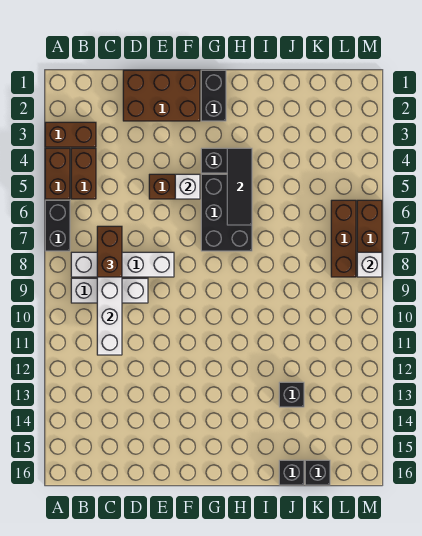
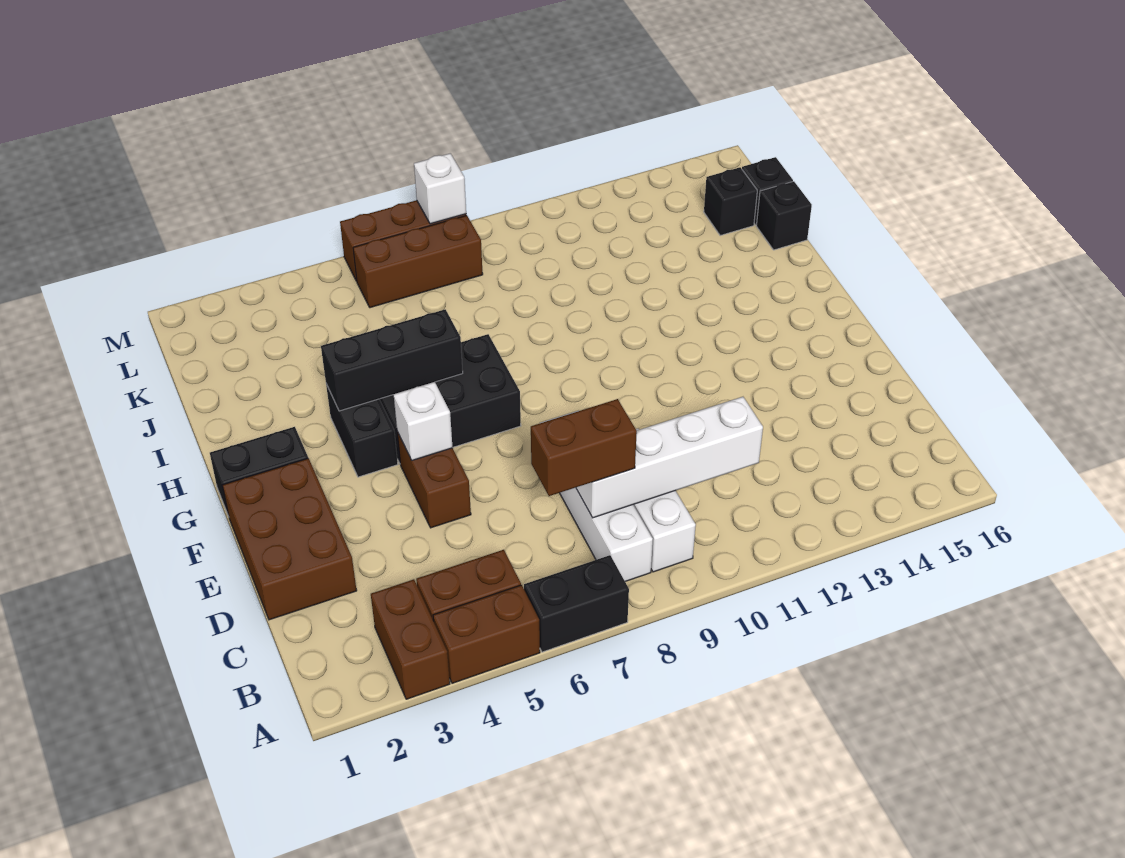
black 1x3 tile [227,148,252,225] -> black 1x3 brick [321,309,463,411]
black 1x1 brick [279,382,304,407] -> black 1x1 brick moved to [704,167,757,236]

